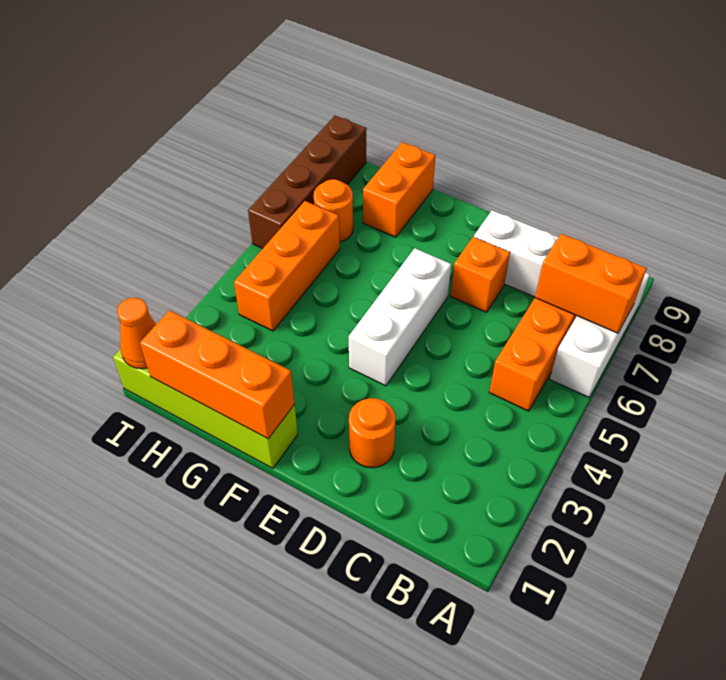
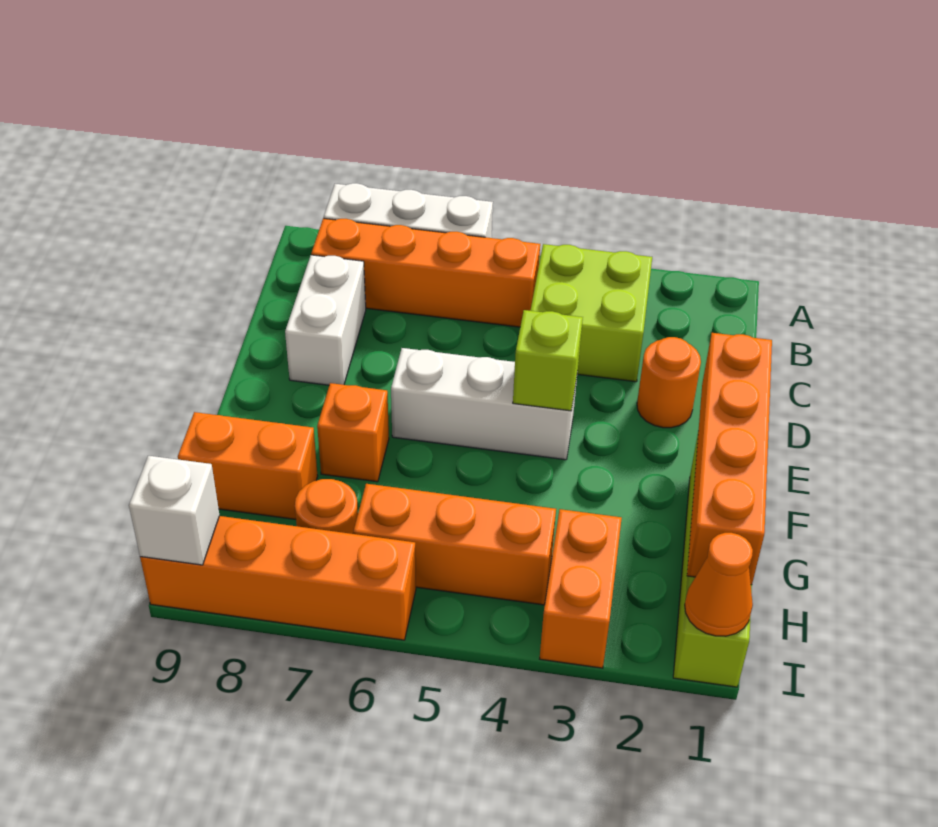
orange 1x2 brick [535,234,647,333] -> orange 1x2 brick moved to [540,509,622,668]
none -> lime 2x2 brick [530,244,652,382]
orange 1x1 brick [451,237,510,312] -> orange 1x1 brick moved to [317,383,389,482]
none -> lime 1x1 brick [513,310,583,411]
orange 1x3 brick [140,310,295,439] -> orange 1x4 brick [687,333,772,585]
brown 1x4 brick [248,116,367,249] -> orange 1x4 brick [140,516,416,640]
none -> white 1x1 brick [129,456,220,565]

